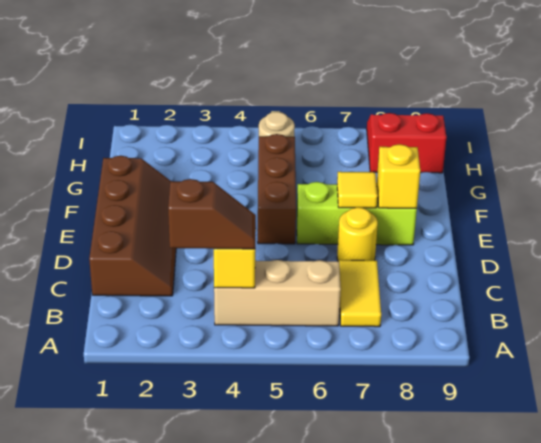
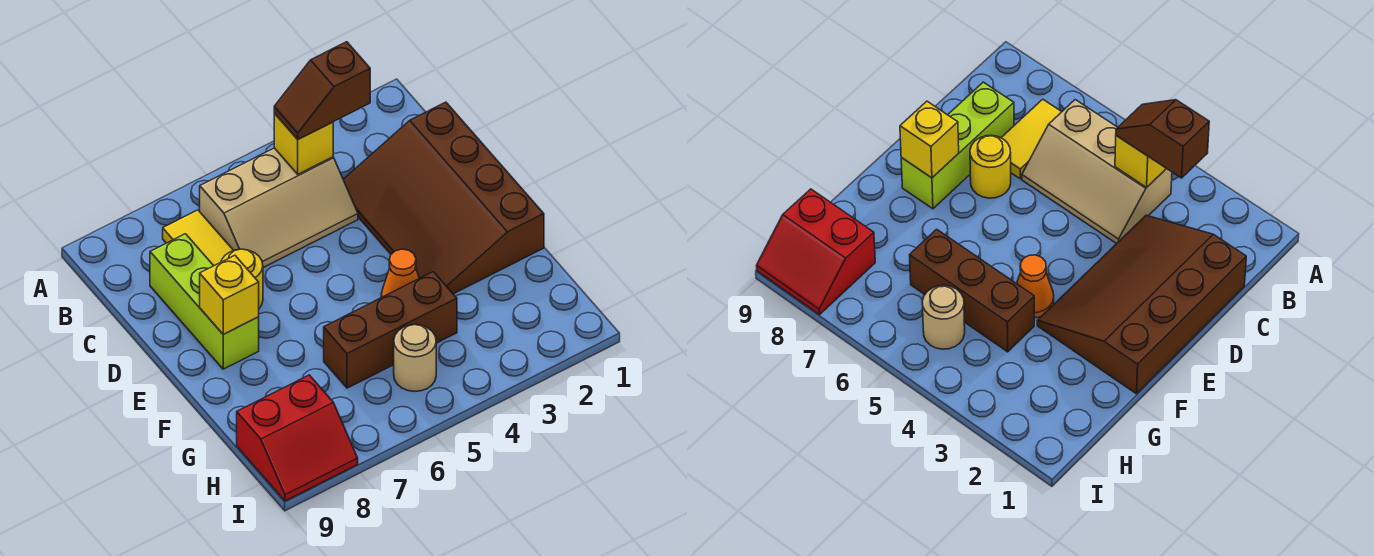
brown 2x4 slope [89,156,176,296] -> brown 3x4 slope [343,102,544,294]
brown 1x3 brick [258,134,296,244] -> brown 1x3 brick turned to [324,272,457,388]
lime 1x3 brick [297,182,417,245] -> lime 1x3 brick turned to [150,234,259,369]
yellow 1x1 tile [337,172,378,208] -> none
none -> orange 1x1 cone [381,249,419,297]

